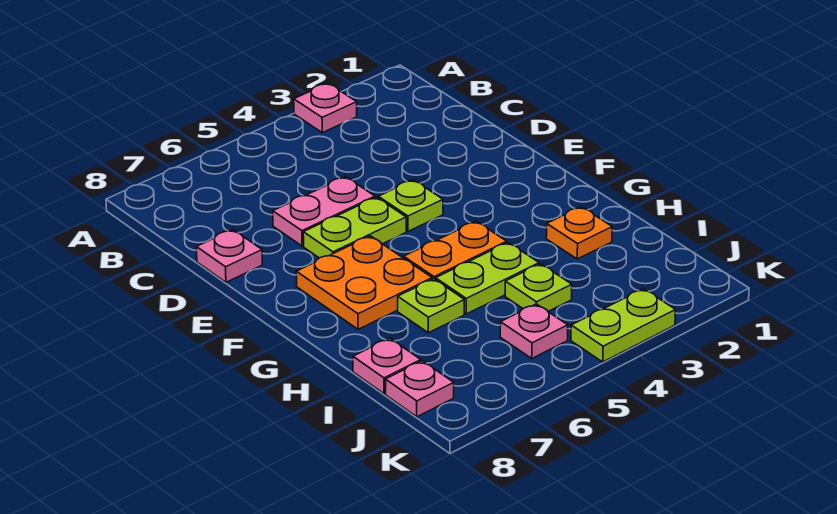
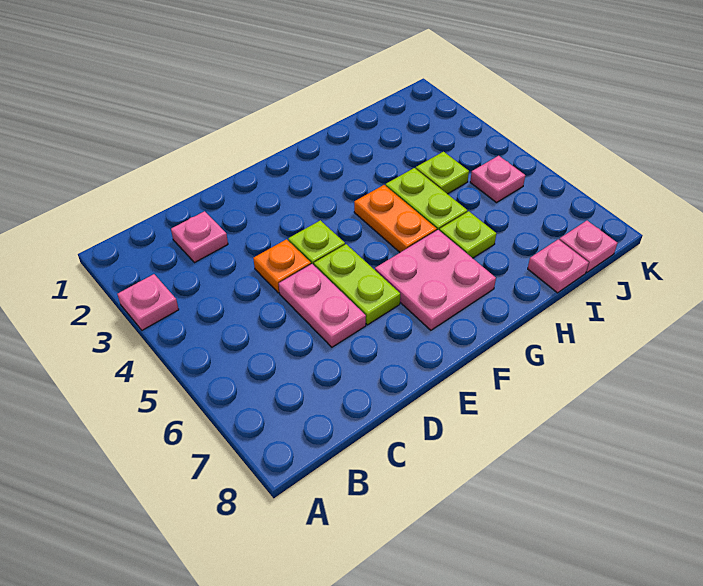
pink 1x1 plate [197,230,262,282] -> pink 1x1 plate moved to [171,211,228,263]
orange 2x2 plate [296,236,432,329] -> pink 2x2 plate [375,230,496,330]
orange 1x1 plate [546,207,612,259] -> orange 1x1 plate moved to [253,239,311,293]
lime 1x2 plate [571,289,676,362] -> none

